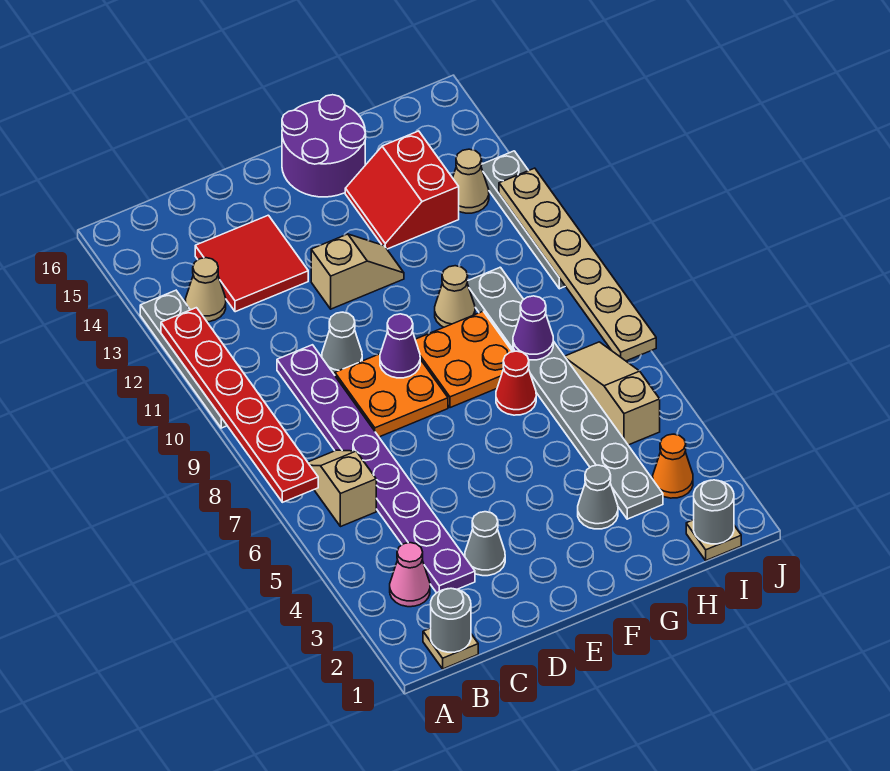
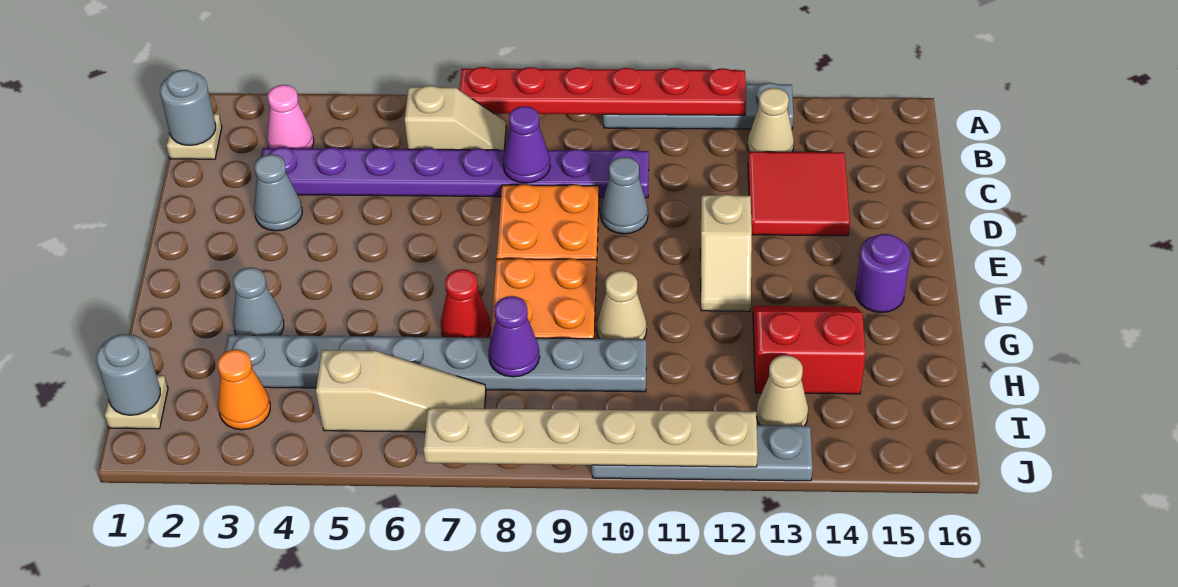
purple 1x1 cone [380,314,420,378] -> purple 1x1 cone moved to [503,106,550,183]
purple 2x2 round brick [282,95,366,197] -> purple 1x1 round brick [855,234,911,312]

